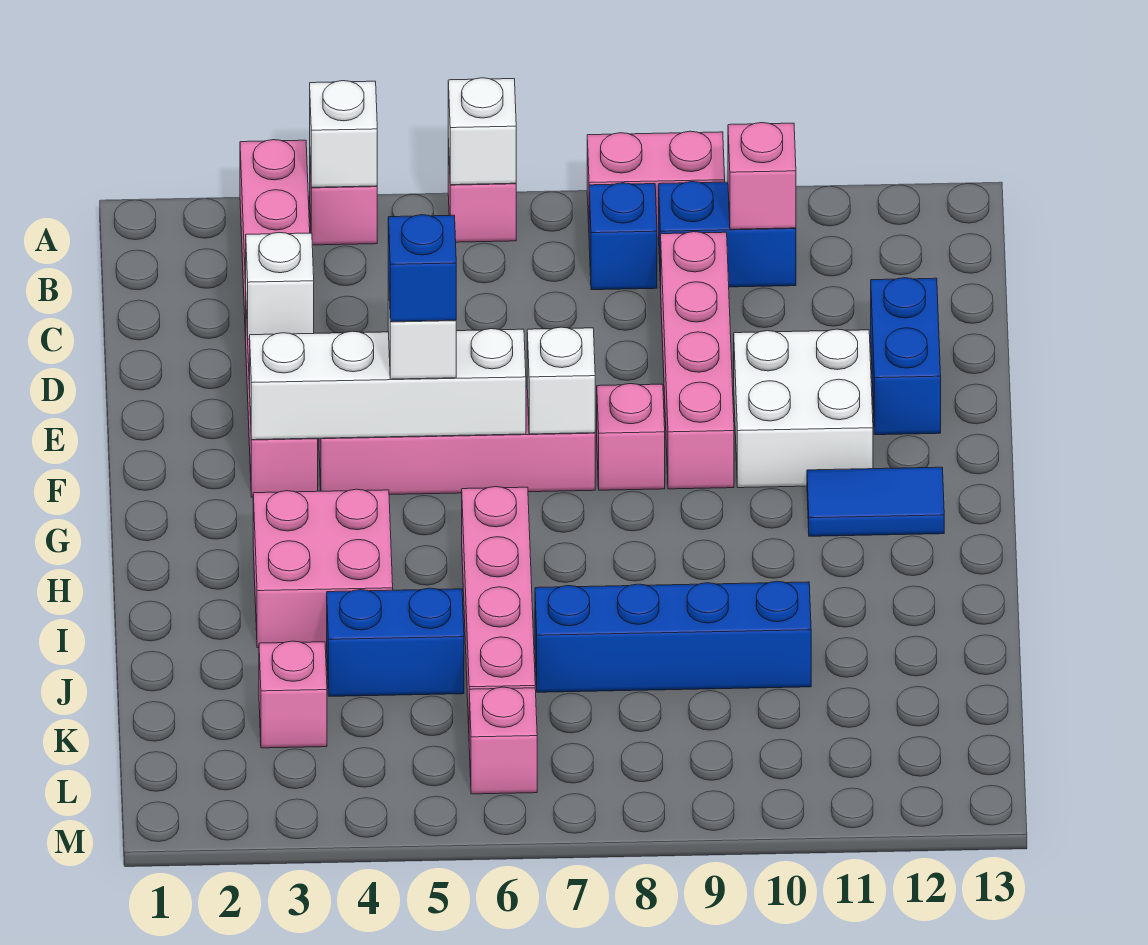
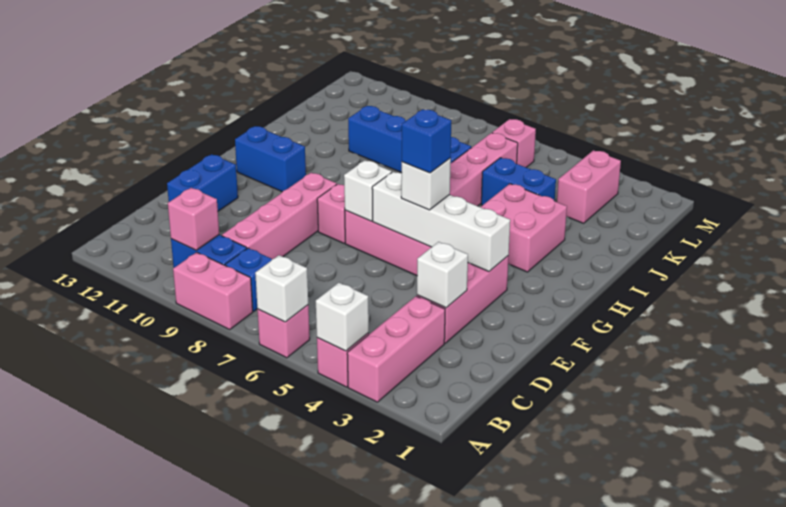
white 2x2 brick [734,329,873,488] -> none
blue 1x2 tile [807,467,944,536] -> blue 1x2 brick [235,126,306,192]
pink 1x1 brick [259,641,327,748] -> pink 1x2 brick [557,150,621,223]

